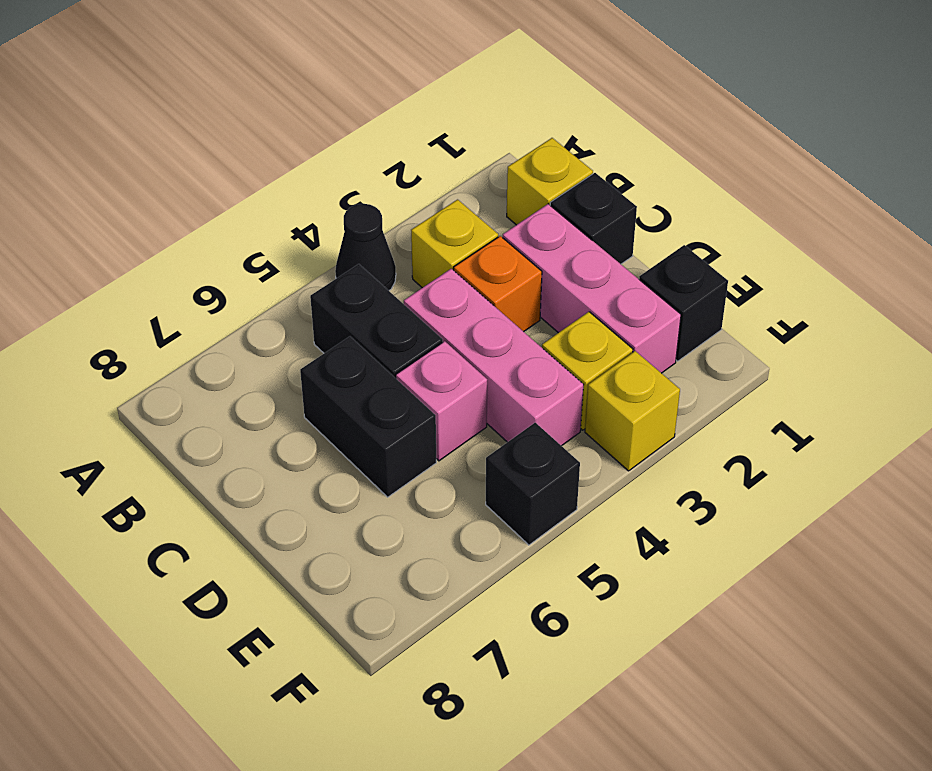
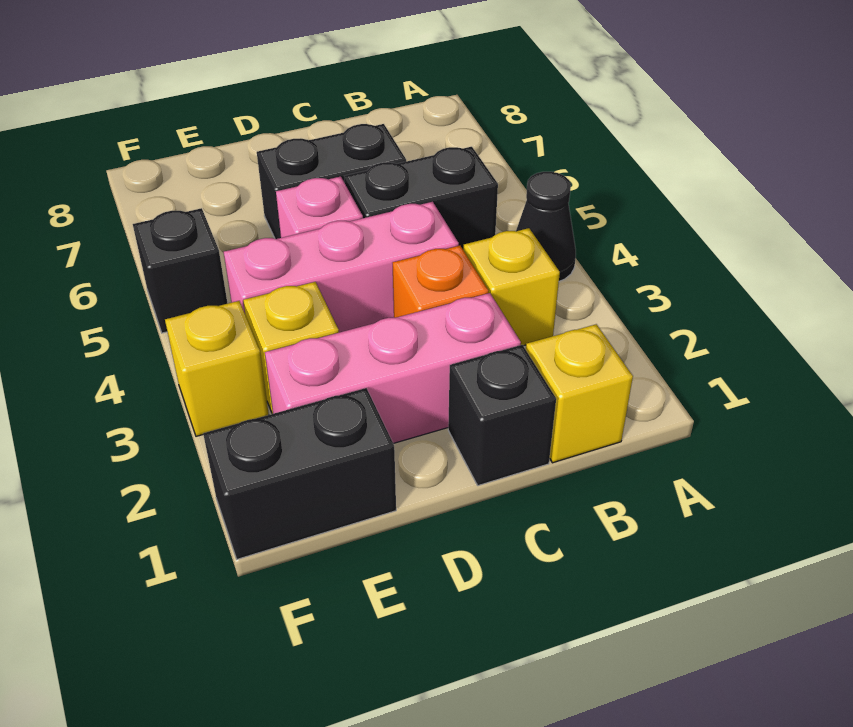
black 1x1 brick [639,245,728,361] -> black 1x2 brick [203,388,396,559]

